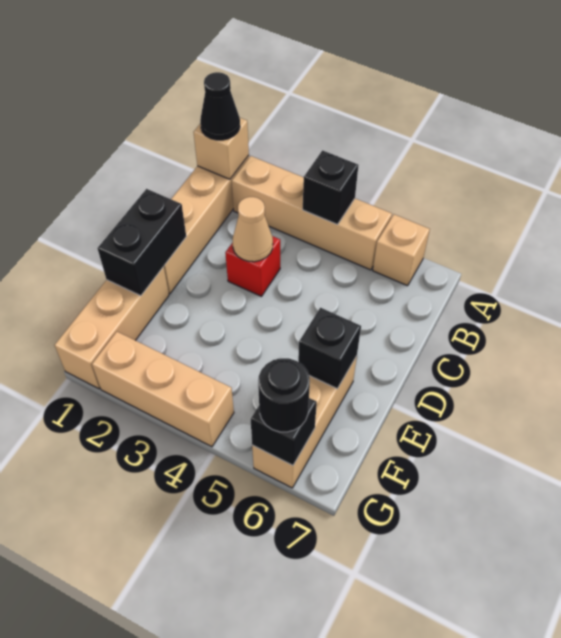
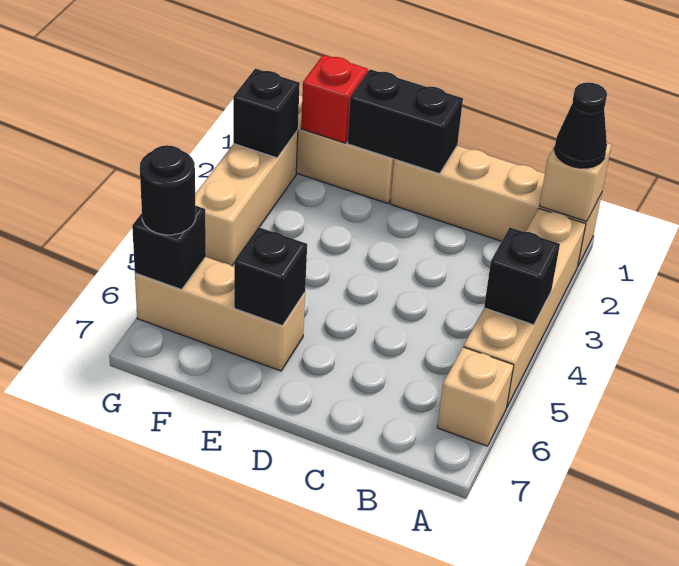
red 1x1 brick [225,236,280,296] -> red 1x1 brick moved to [301,55,368,143]
tan 1x1 cone [233,197,273,262] -> none
none -> black 1x1 brick [233,69,300,158]

